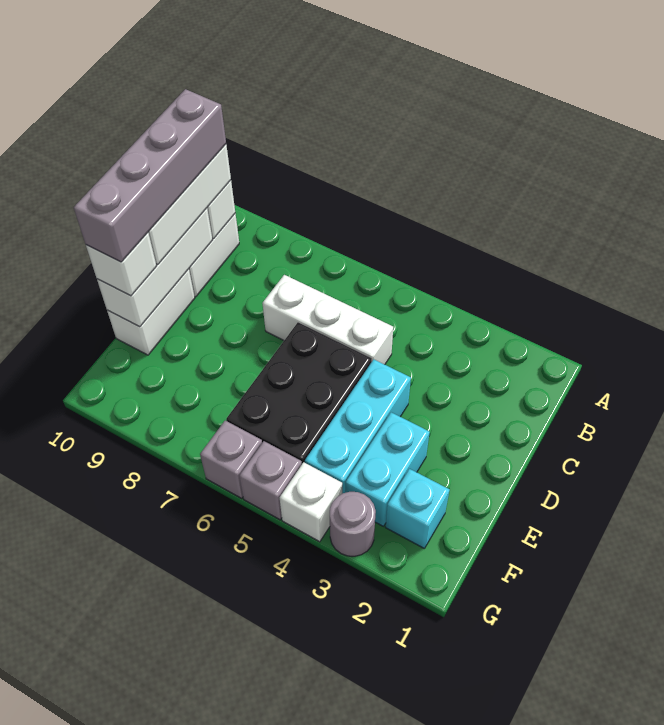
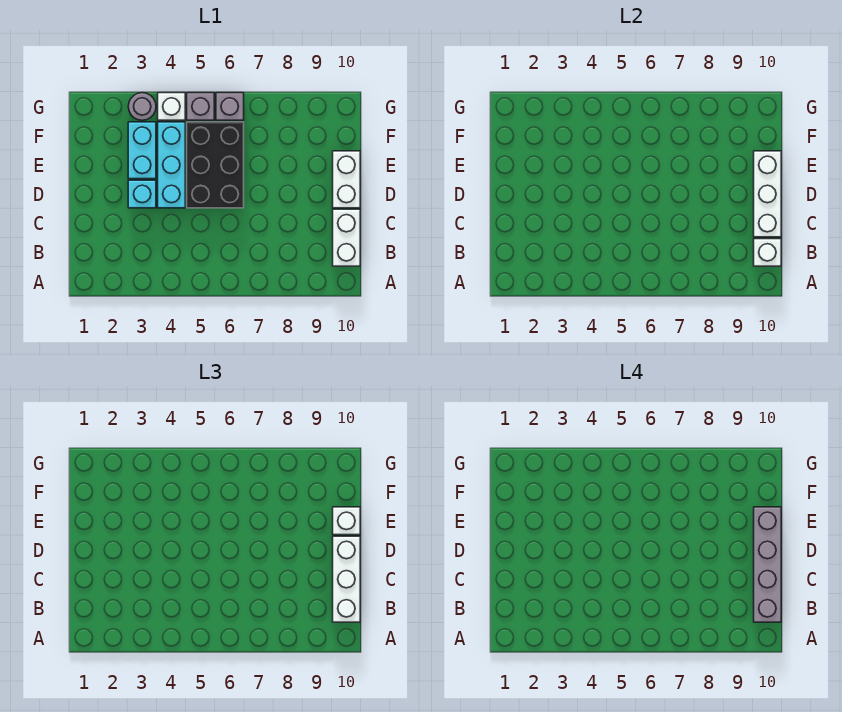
white 1x3 brick [262,275,393,364] -> none
cyan 1x1 brick [386,469,450,549] -> cyan 1x1 brick moved to [128,180,156,208]

